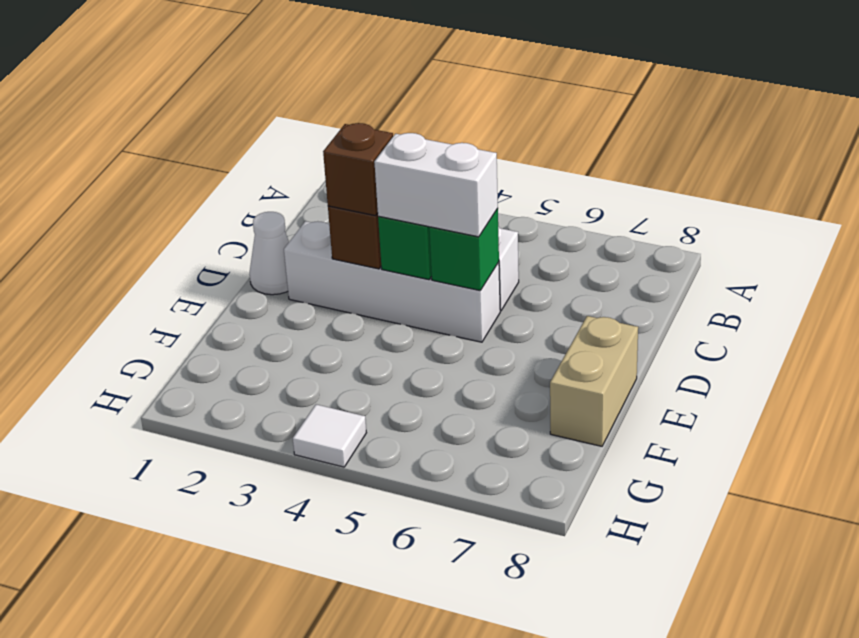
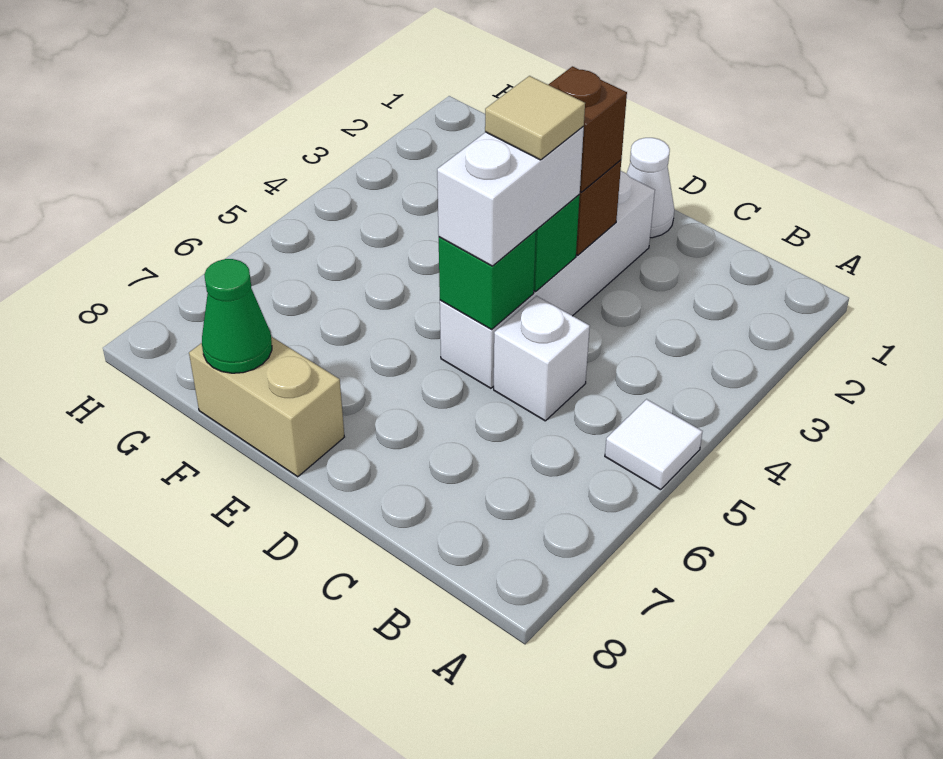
none -> tan 1x1 tile [485,76,585,160]
none -> green 1x1 cone [202,259,272,373]
white 1x1 tile [293,404,366,467] -> white 1x1 tile moved to [605,399,702,490]

